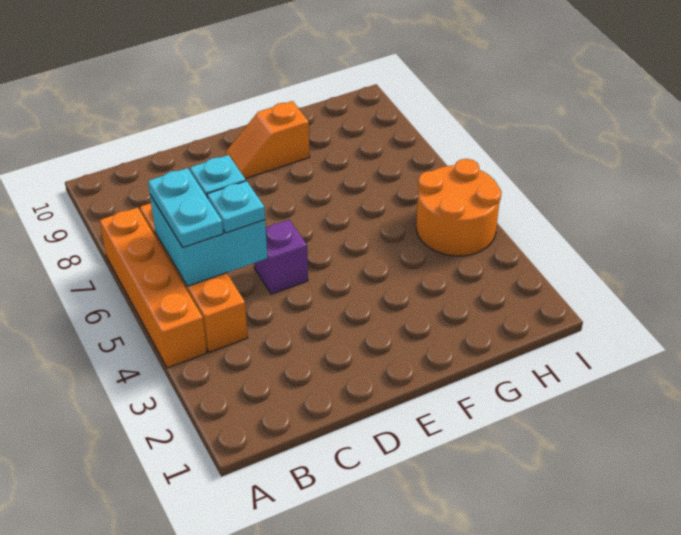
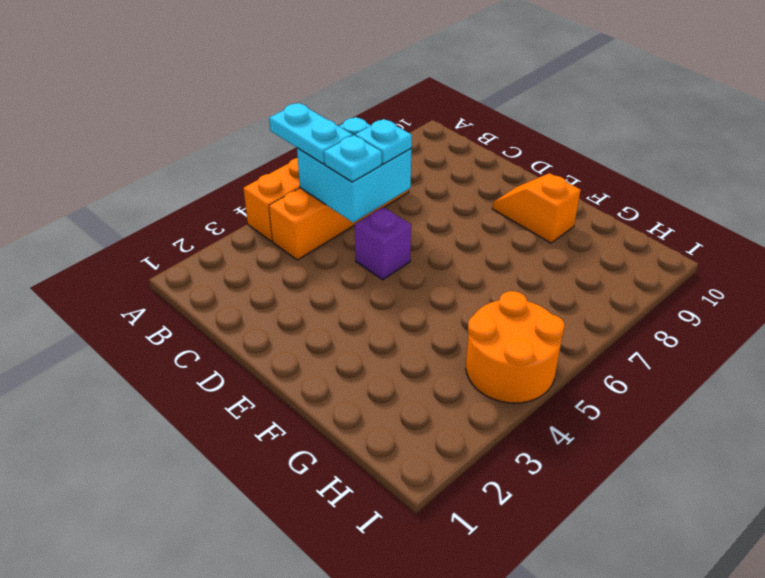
cyan 1x2 plate [148,168,223,247] -> cyan 1x2 plate turned to [269,103,352,164]

